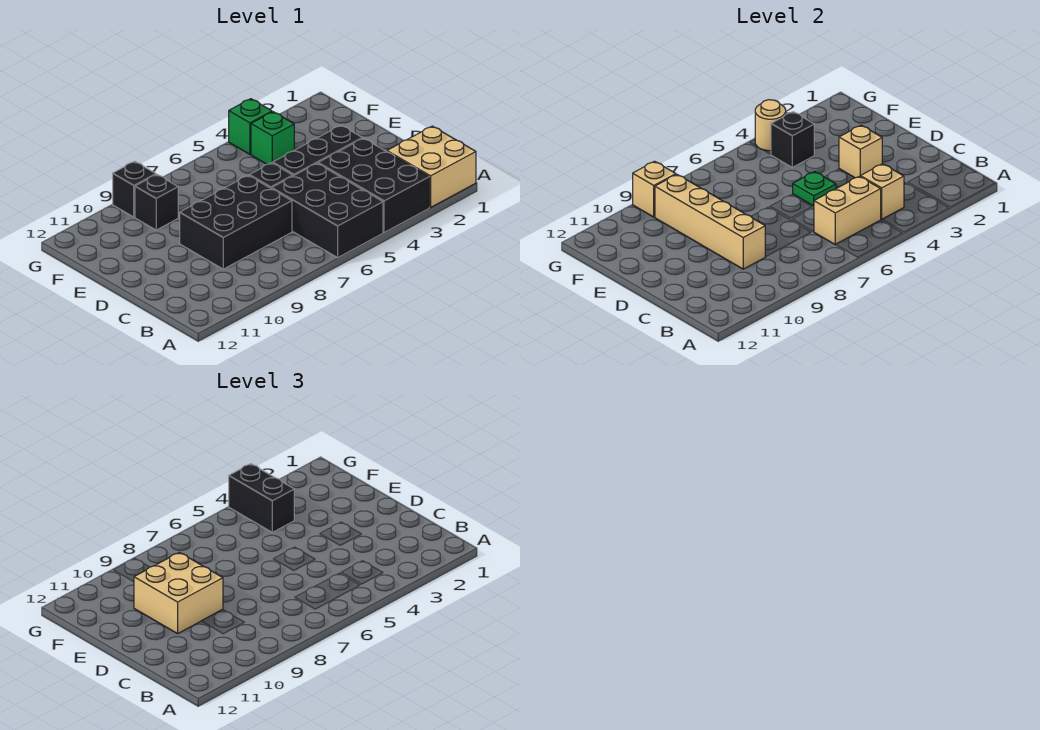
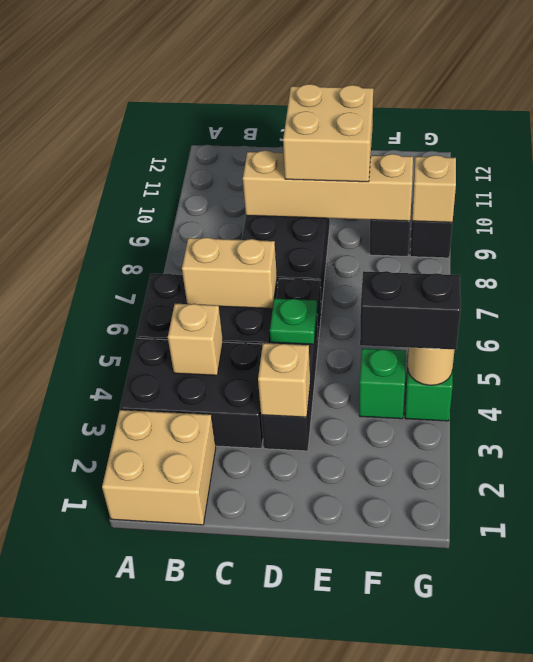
tan 1x2 brick [814,176,881,245] -> tan 1x2 brick turned to [182,238,277,309]
black 1x1 brick [771,112,814,167] -> none

